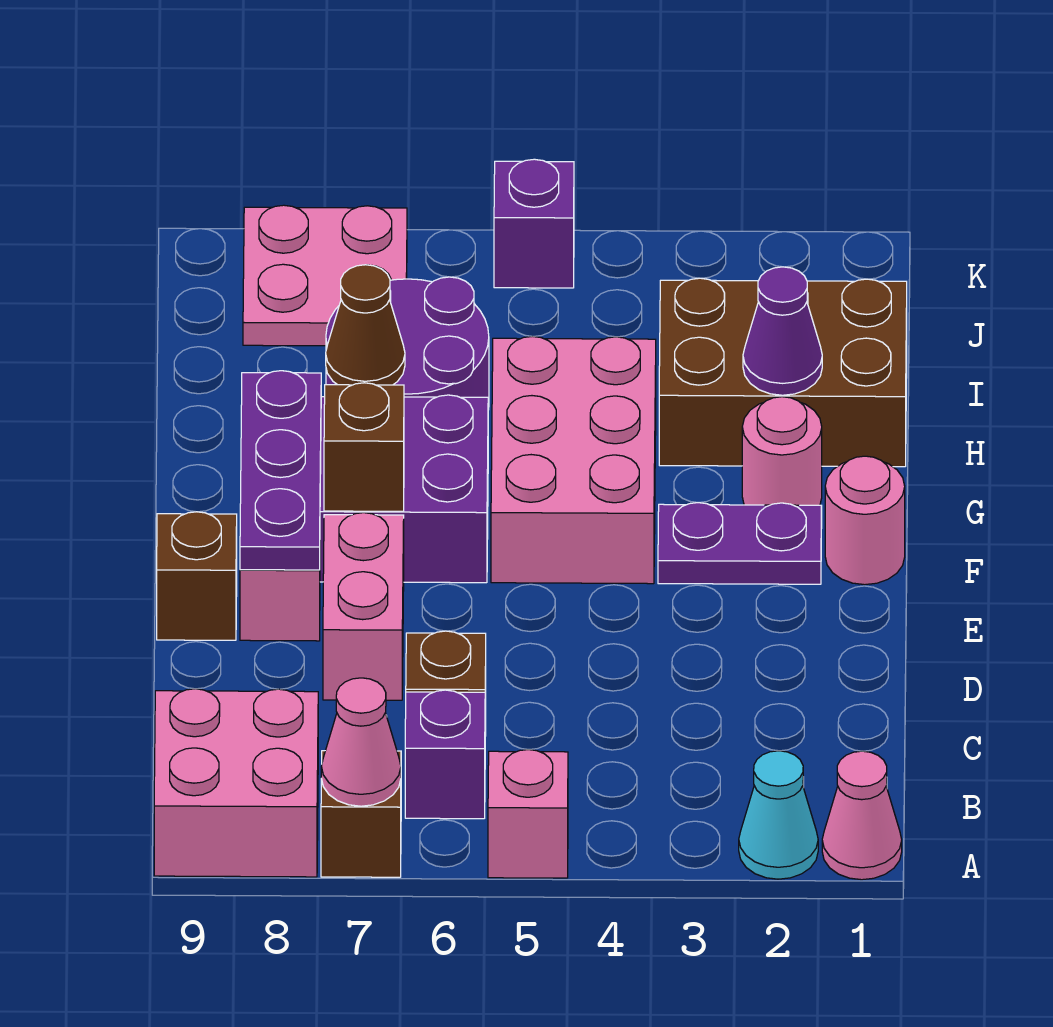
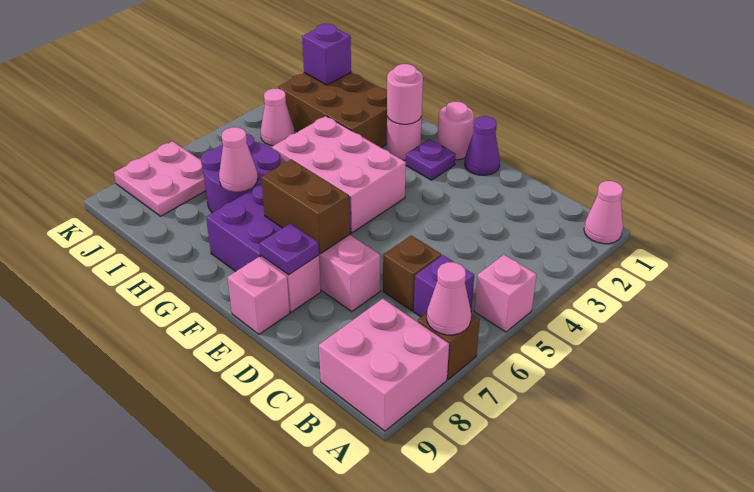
cyan 1x1 cone [739,751,818,879] -> none
purple 1x3 plate [240,371,321,570] -> purple 1x1 plate [260,223,319,275]
brown 1x1 brick [157,512,237,640] -> pink 1x1 brick [227,257,290,334]
purple 1x2 plate [658,503,822,584] -> purple 1x1 plate [406,139,456,180]
brown 1x1 brick [324,383,404,511] -> brown 1x2 brick [261,159,350,253]
none -> pink 1x1 round brick [387,64,423,124]
brown 2x3 brick [659,278,907,467] -> brown 2x3 brick turned to [278,73,387,147]
purple 1x1 cone [743,267,822,395] -> purple 1x1 cone moved to [465,116,500,175]
brown 1x1 cone [326,265,405,385] -> pink 1x1 cone [219,127,258,192]
none -> pink 1x1 cone [261,89,294,146]
purple 1x1 brick [494,159,574,288] -> purple 1x1 brick moved to [302,24,351,85]

